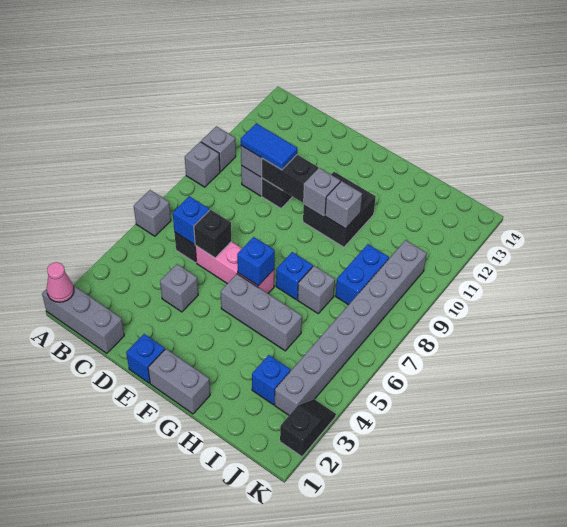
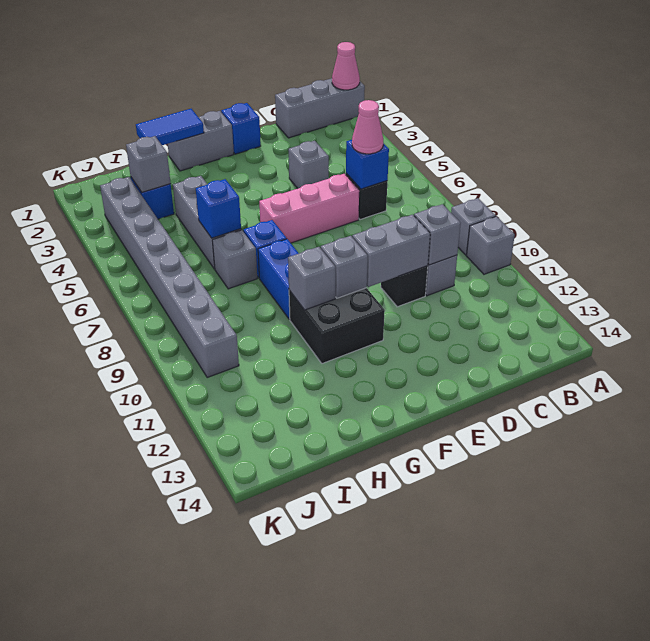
grey 1x1 brick [134,190,171,236] -> grey 1x1 brick moved to [126,136,171,192]
none -> pink 1x1 cone [352,100,383,154]
blue 1x2 tile [241,123,297,170] -> blue 1x2 tile moved to [136,109,204,145]
black 1x1 brick [194,210,231,258] -> none
black 1x2 brick [261,155,319,202] -> grey 1x2 brick [352,215,430,287]
grey 1x3 brick [221,274,302,351] -> grey 1x3 brick turned to [173,176,241,269]
blue 1x1 brick [237,237,275,286] -> blue 1x1 brick moved to [196,179,241,238]
blue 1x2 brick [336,244,389,305] -> blue 1x2 brick moved to [258,239,299,319]
black 1x2 slope [280,399,336,457] -> none

